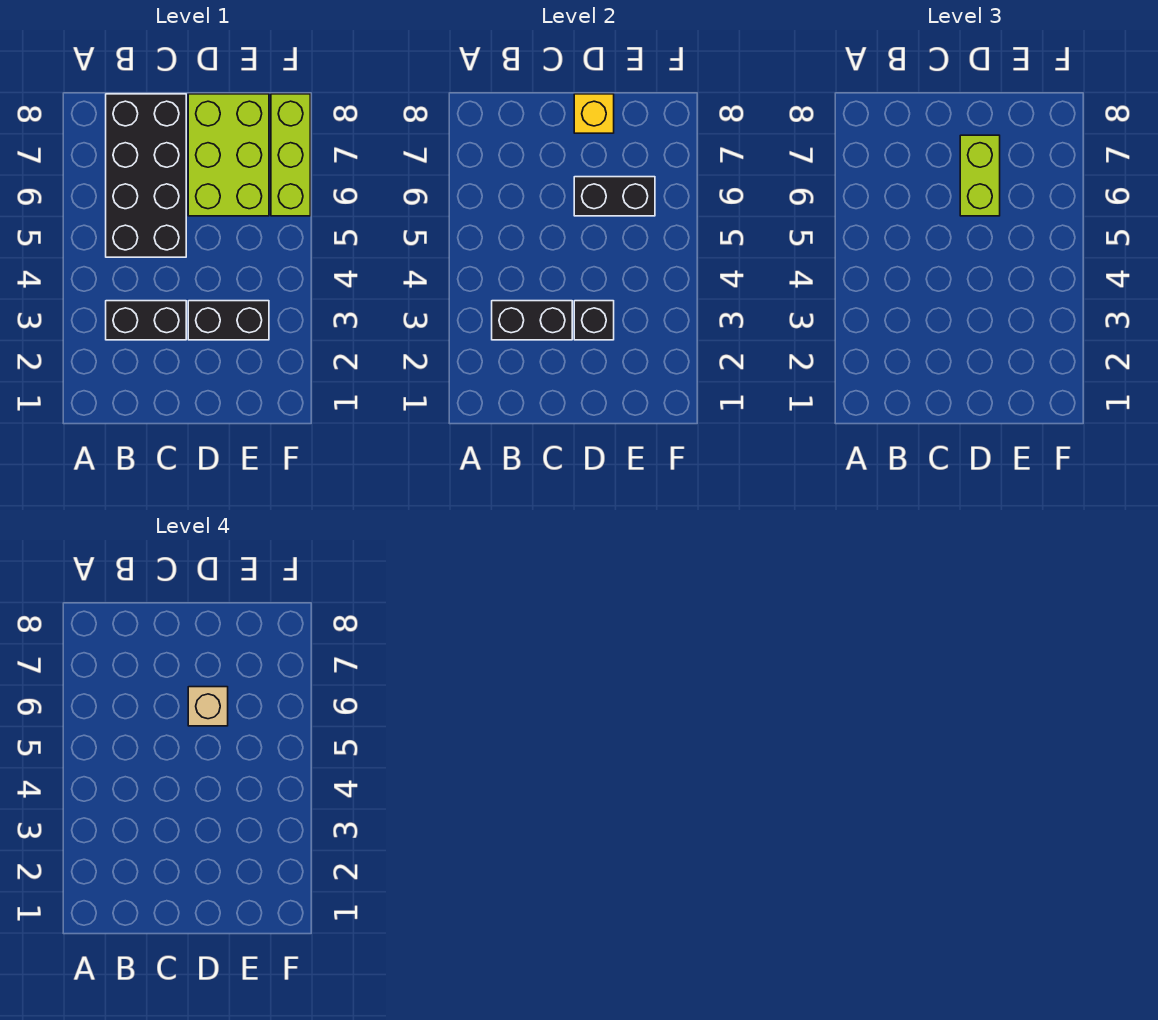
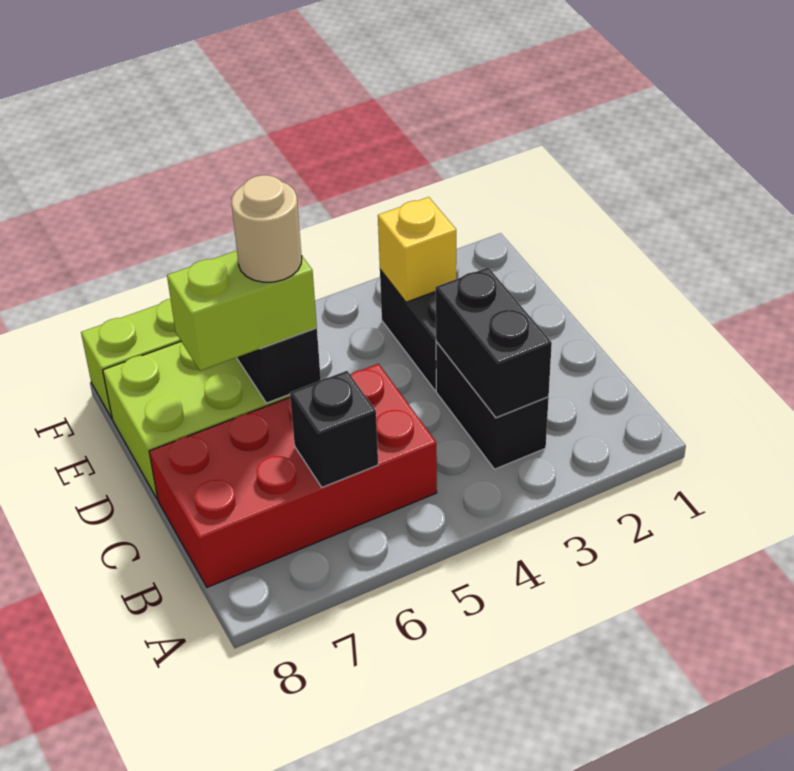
black 2x4 brick [106,94,186,257] -> red 2x4 brick [149,364,437,587]
black 1x1 brick [574,301,614,340] -> black 1x1 brick moved to [290,371,378,487]
tan 1x1 brick [188,687,228,726] -> tan 1x1 round brick [232,175,302,282]
yellow 1x1 brick [574,94,614,133] -> yellow 1x1 brick moved to [378,197,456,302]

